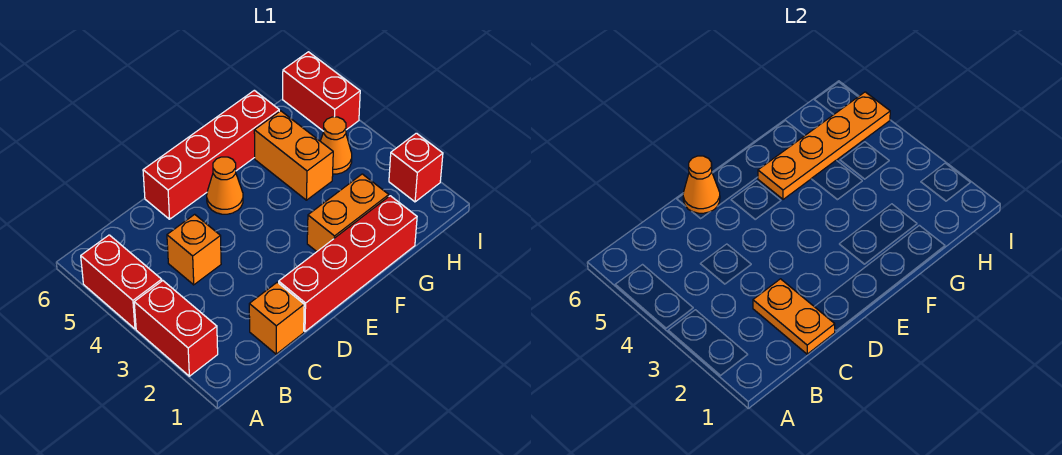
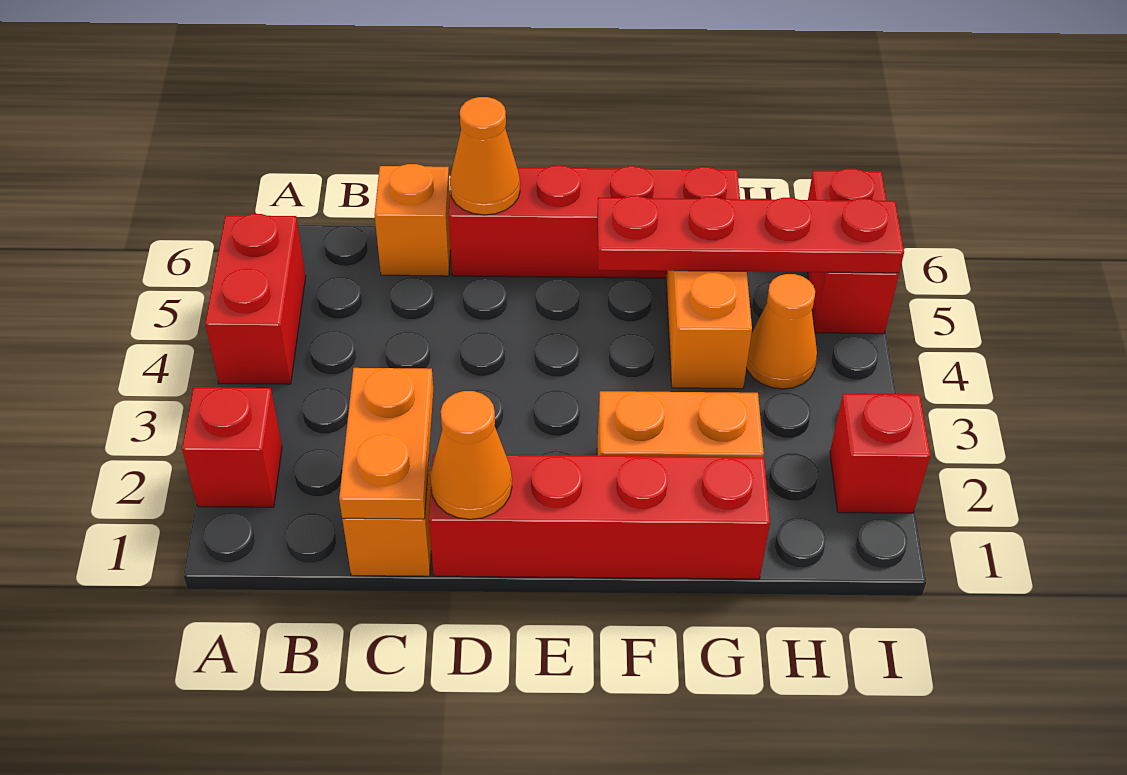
red 1x2 brick [134,281,218,376] -> red 1x1 brick [182,387,282,507]
orange 1x1 brick [167,214,221,285] -> orange 1x1 brick moved to [375,164,451,276]
orange 1x1 cone [207,157,243,214] -> orange 1x1 cone moved to [430,391,512,519]
orange 1x4 plate [758,92,890,199] -> red 1x4 plate [597,196,904,273]

